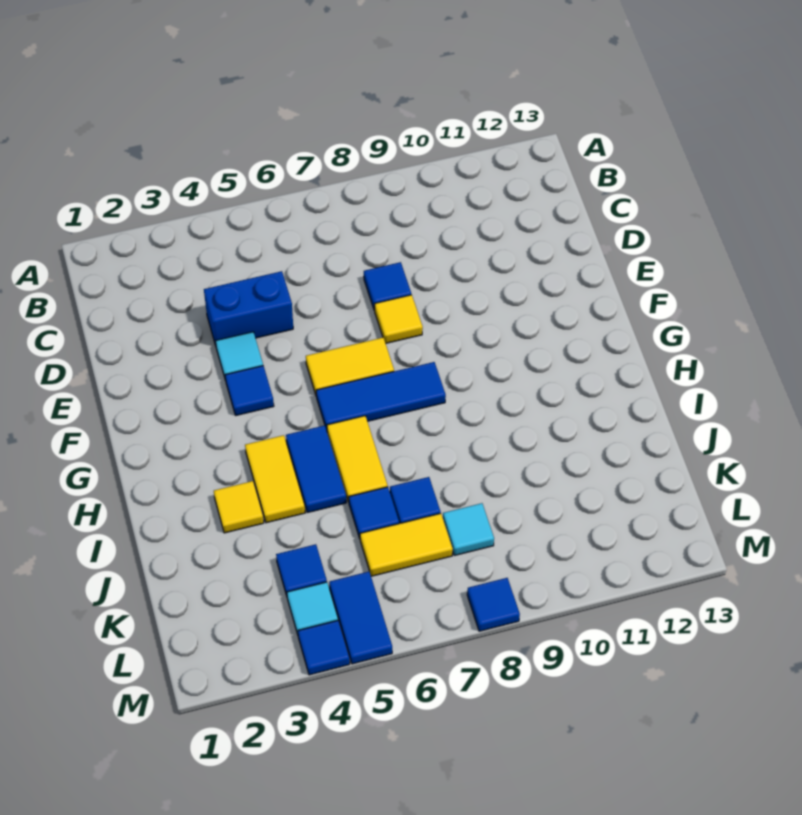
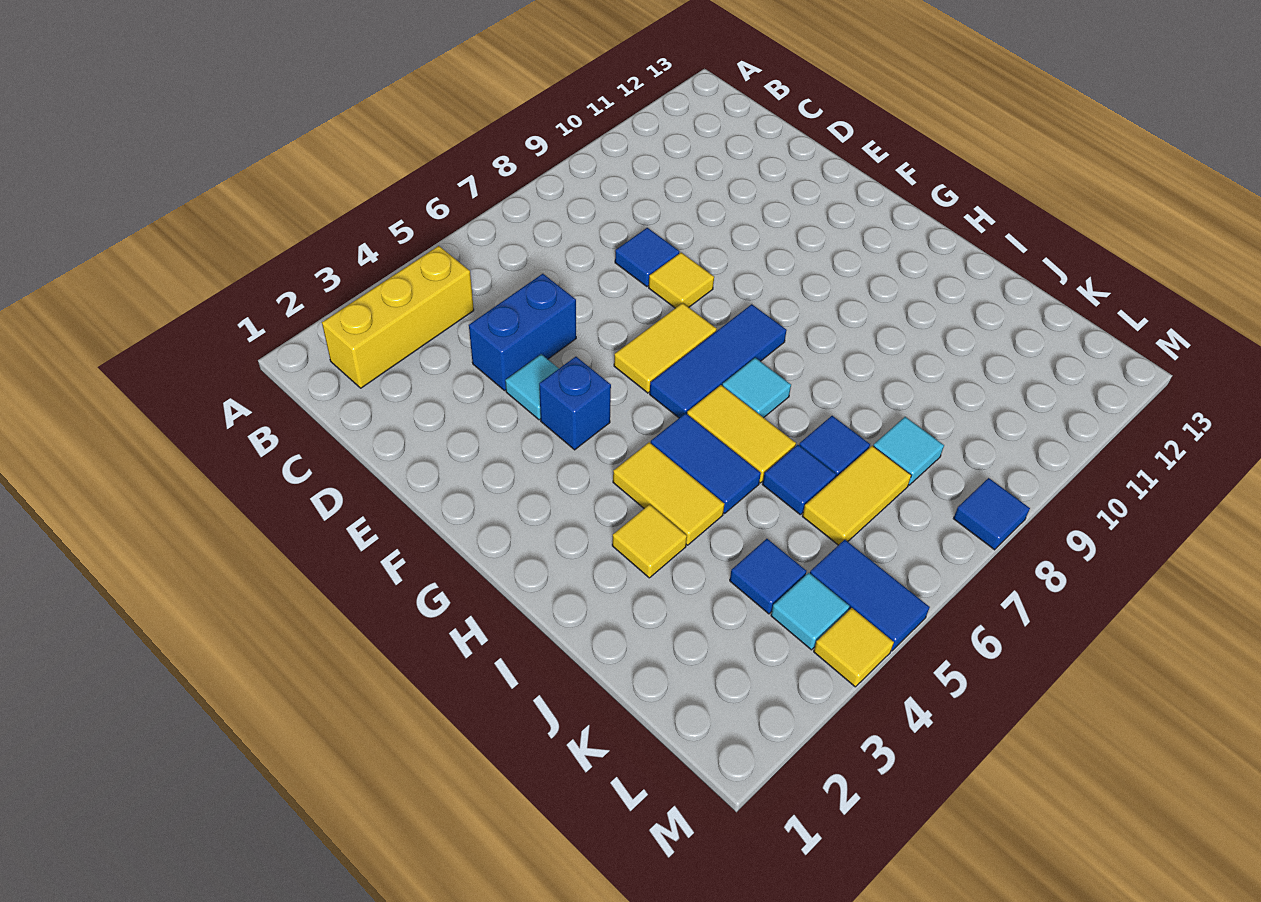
none -> yellow 1x3 brick [322,246,474,388]
blue 1x1 tile [225,366,274,415] -> blue 1x1 brick [539,357,611,450]
none -> cyan 1x1 tile [722,358,791,418]
blue 1x1 tile [298,621,350,675] -> yellow 1x1 tile [814,608,894,687]

